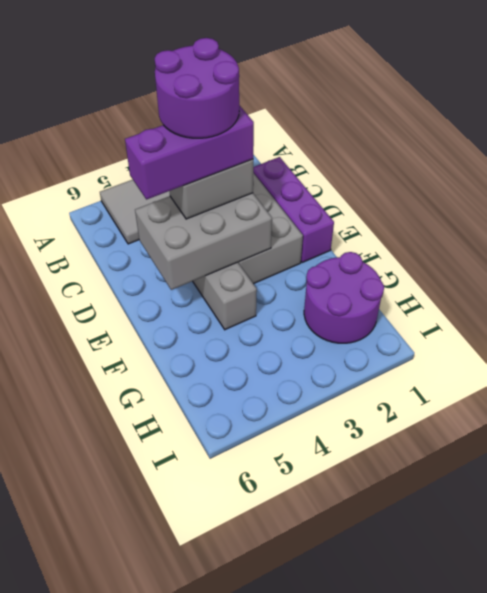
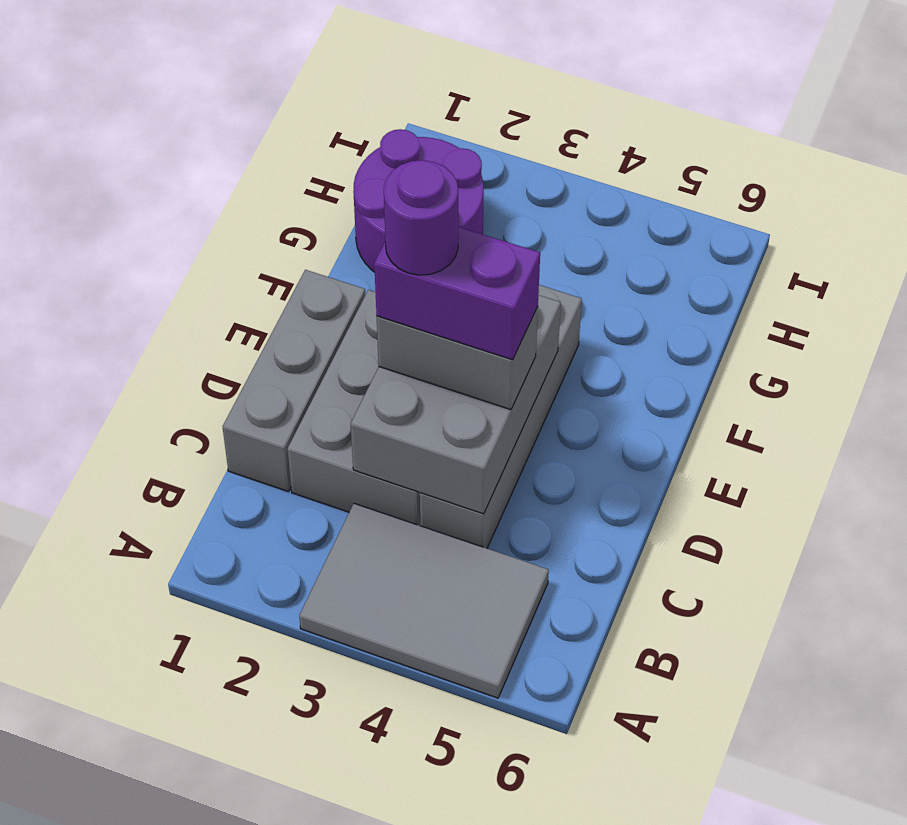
purple 1x3 brick [253,157,334,263] -> grey 1x3 brick [223,270,365,492]
purple 2x2 round brick [155,38,239,138] -> purple 1x1 round brick [384,160,458,275]
grey 2x3 brick [135,193,272,290] -> grey 2x3 brick turned to [351,295,561,514]
purple 1x3 brick [125,105,254,200] -> purple 1x2 brick [374,227,540,360]

